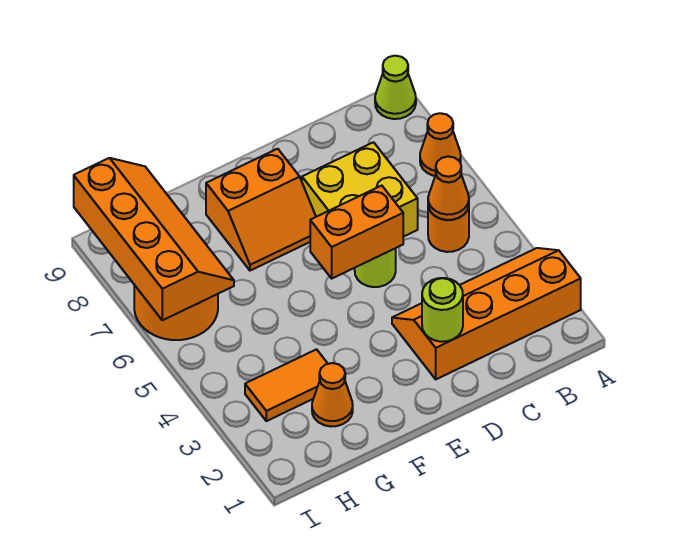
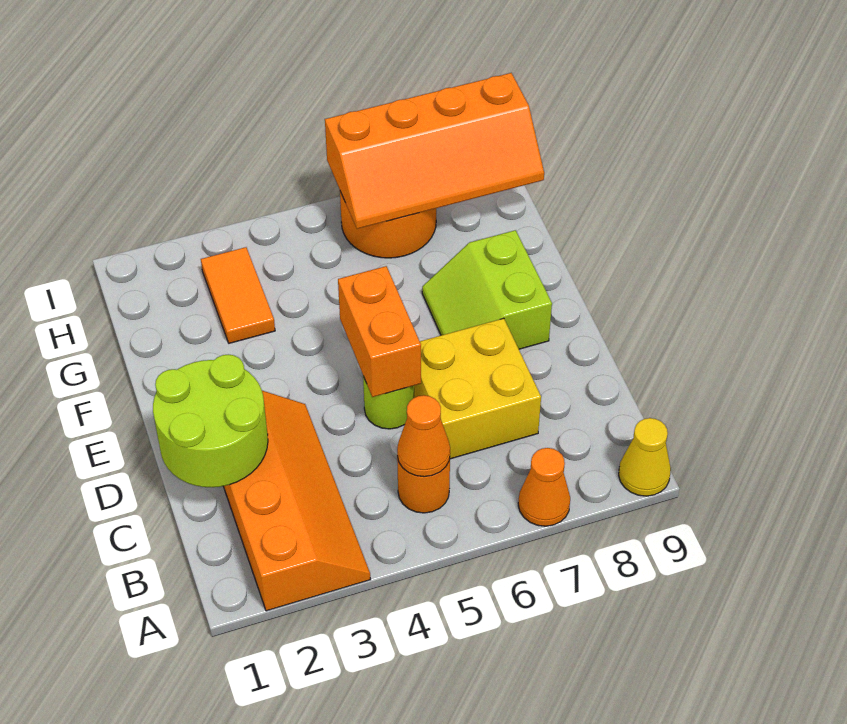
lime 1x1 cone [375,56,416,119] -> yellow 1x1 cone [619,418,671,496]
lime 1x1 round brick [422,278,463,342] -> lime 2x2 round brick [153,354,268,487]
orange 2x2 slope [206,149,316,271] -> lime 2x2 slope [422,230,552,349]
orange 1x1 cone [312,363,353,426] -> none

